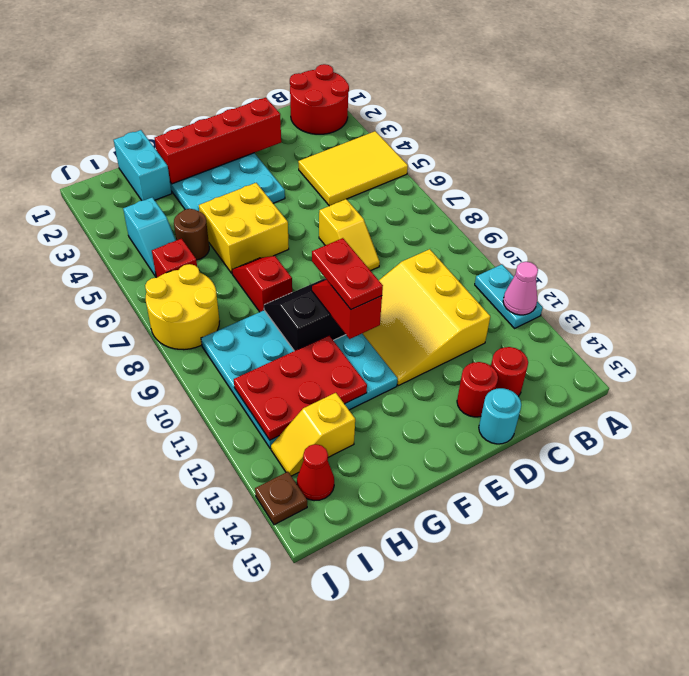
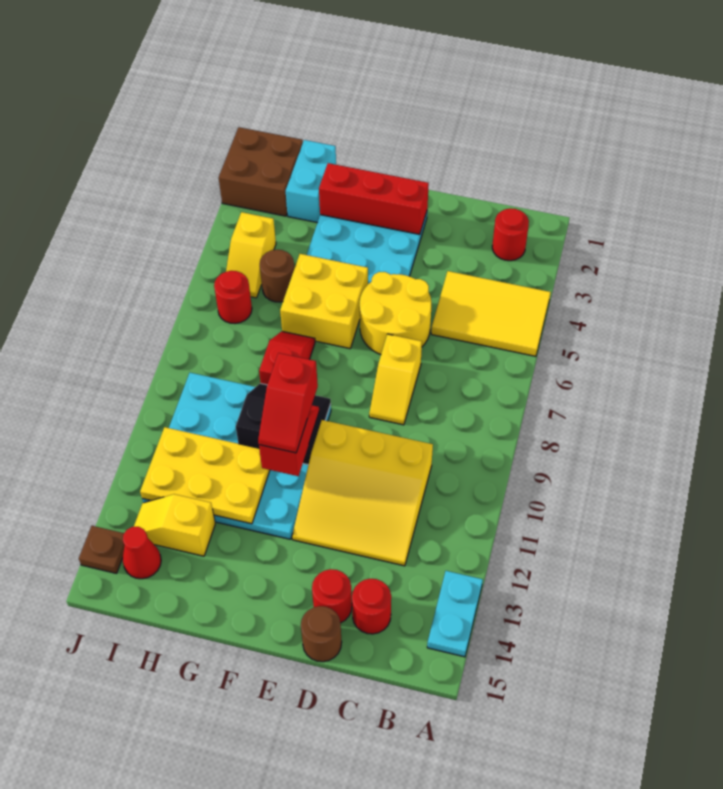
red 2x2 round brick [290,64,349,134] -> red 1x1 round brick [492,208,529,261]
cyan 1x2 plate [475,264,543,328] -> cyan 1x2 plate moved to [427,571,483,657]
pink 1x1 cone [503,262,538,315] -> none
yellow 3x3 slope [362,249,490,386] -> yellow 3x3 slope turned to [292,420,433,566]
red 1x4 brick [155,98,281,184] -> red 1x3 brick [319,163,429,235]
cyan 1x1 round brick [479,388,521,444] -> brown 1x1 round brick [301,606,342,662]
red 1x2 plate [312,238,383,310] -> red 1x2 slope [258,353,318,453]
red 2x3 plate [234,335,367,440] -> yellow 2x3 plate [140,427,270,524]
none -> brown 2x2 brick [219,127,303,216]
cyan 1x2 slope [123,197,176,277] -> yellow 1x2 slope [226,212,276,298]
red 1x1 brick [152,239,197,278] -> red 1x1 round brick [214,271,252,324]
yellow 2x2 round brick [145,264,219,350] -> yellow 2x2 round brick moved to [360,272,431,355]

